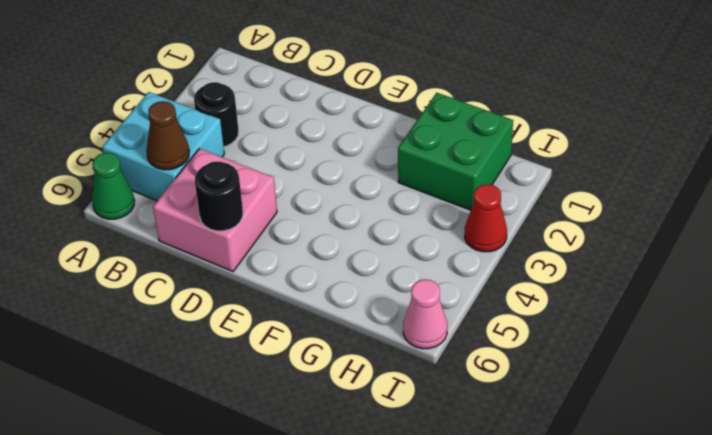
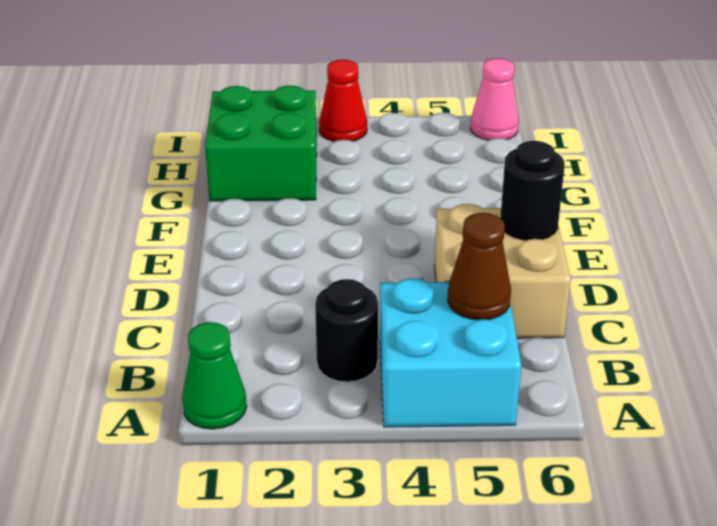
green 1x1 cone [92,153,135,219] -> green 1x1 cone moved to [182,322,247,429]
pink 2x2 brick [153,149,277,271] -> tan 2x2 brick [434,204,571,338]

